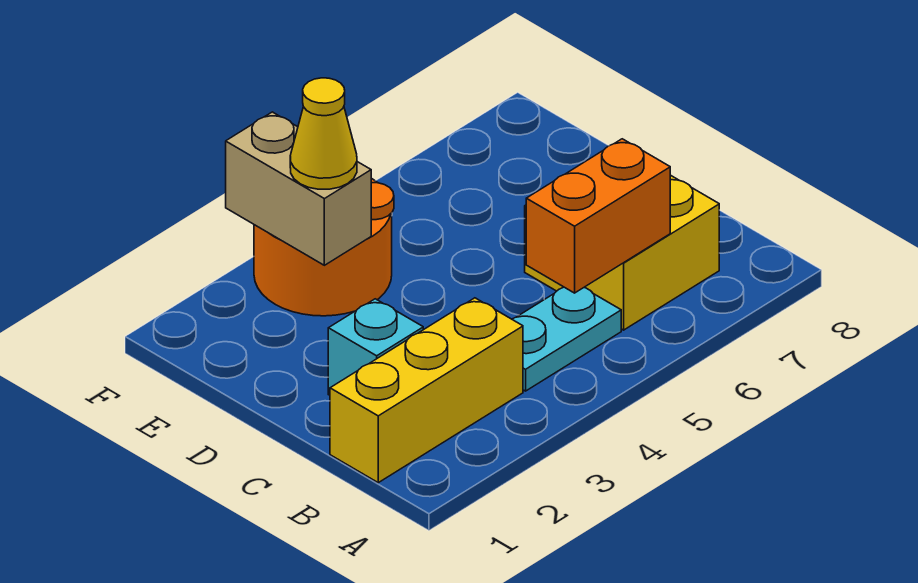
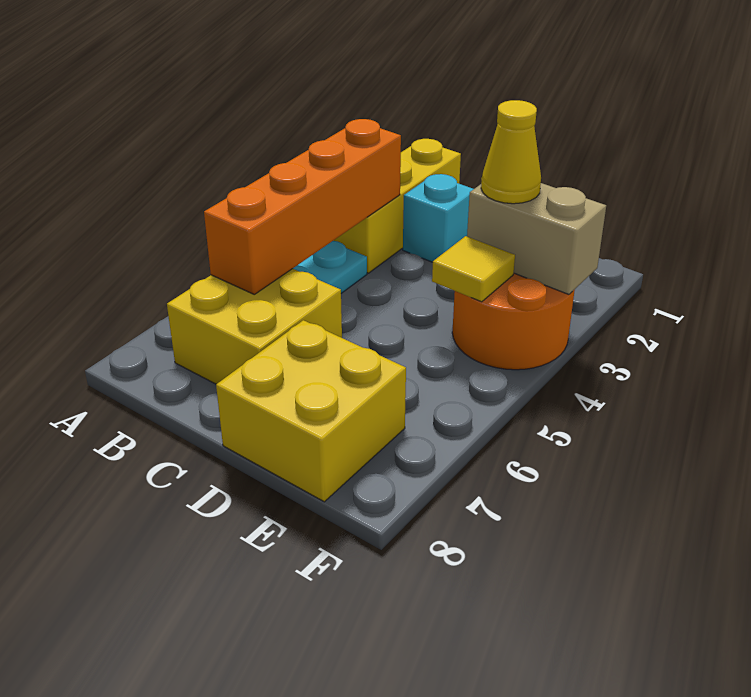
orange 1x2 brick [526,139,670,293] -> orange 1x4 brick [204,119,401,294]
none -> yellow 2x2 brick [216,320,406,502]
none -> yellow 1x1 tile [432,236,515,302]

